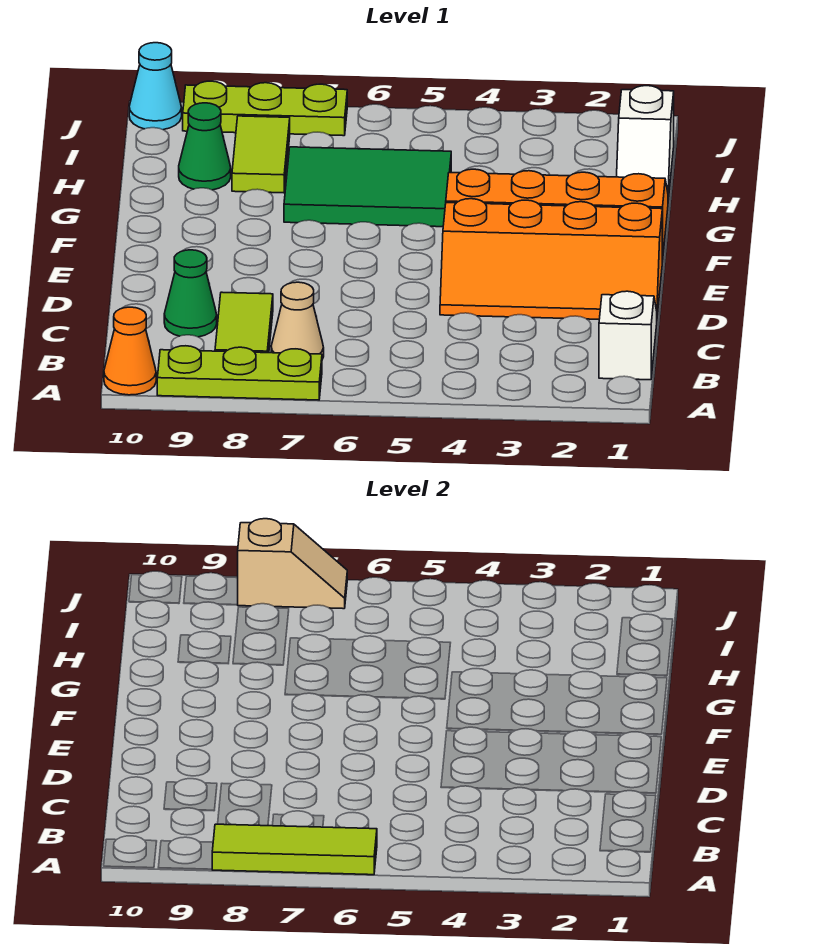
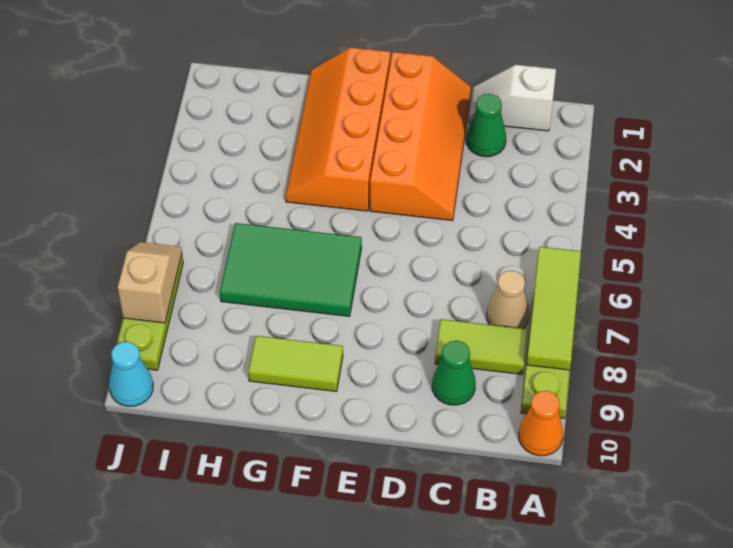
green 2x3 tile [284,147,451,227] -> green 2x3 tile turned to [220,223,362,316]
white 1x2 slope [617,86,674,200] -> none
lime 1x2 tile [232,116,290,193] -> lime 1x2 tile moved to [248,336,343,392]
green 1x1 cone [179,103,231,190] -> green 1x1 cone moved to [466,94,506,157]

